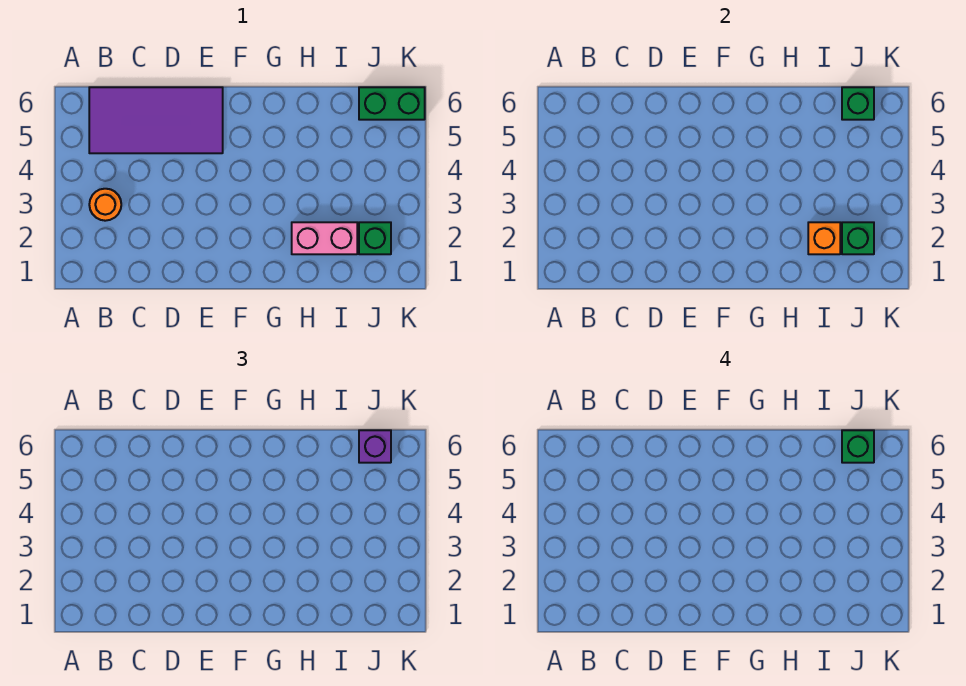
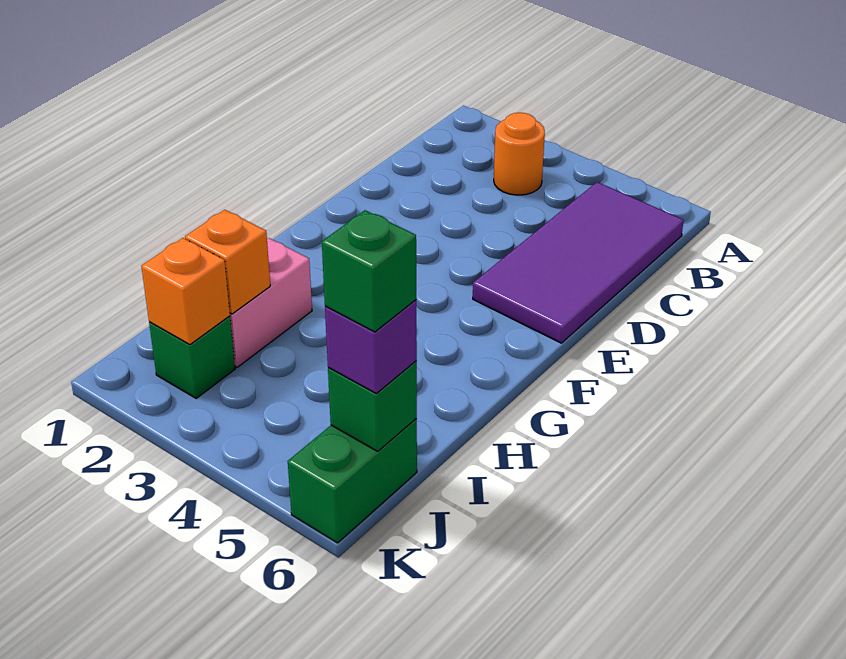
green 1x1 brick [842,222,874,254] -> orange 1x1 brick [141,238,230,345]

